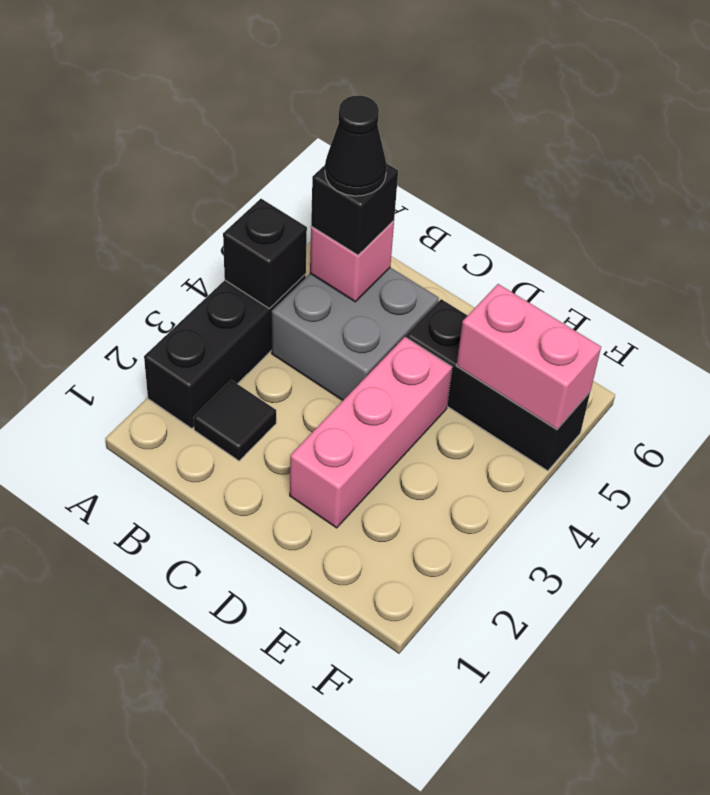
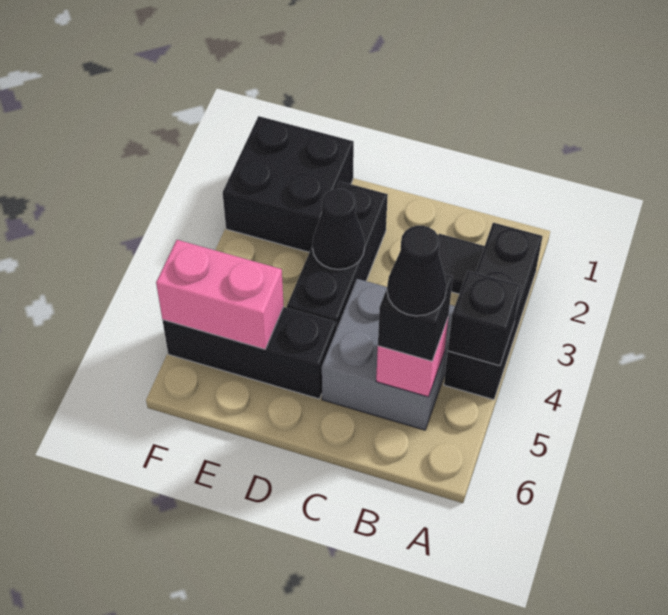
pink 1x3 brick [290,337,452,528] -> black 1x3 brick [287,181,388,326]
none -> black 1x1 cone [312,189,365,270]
none -> black 2x2 brick [223,116,354,252]

